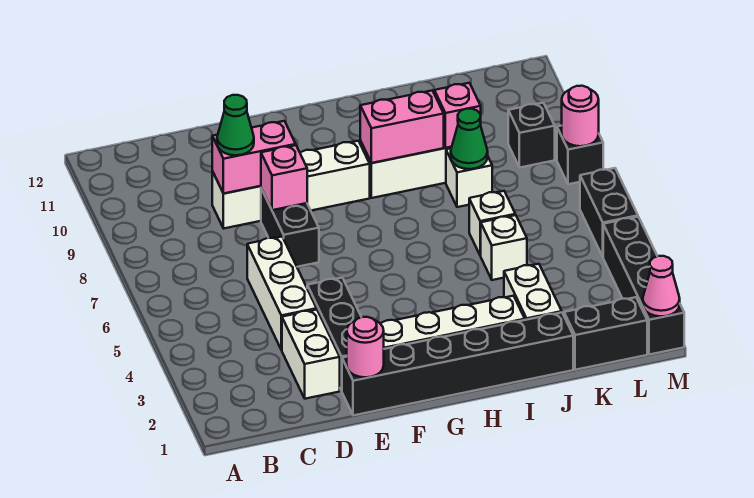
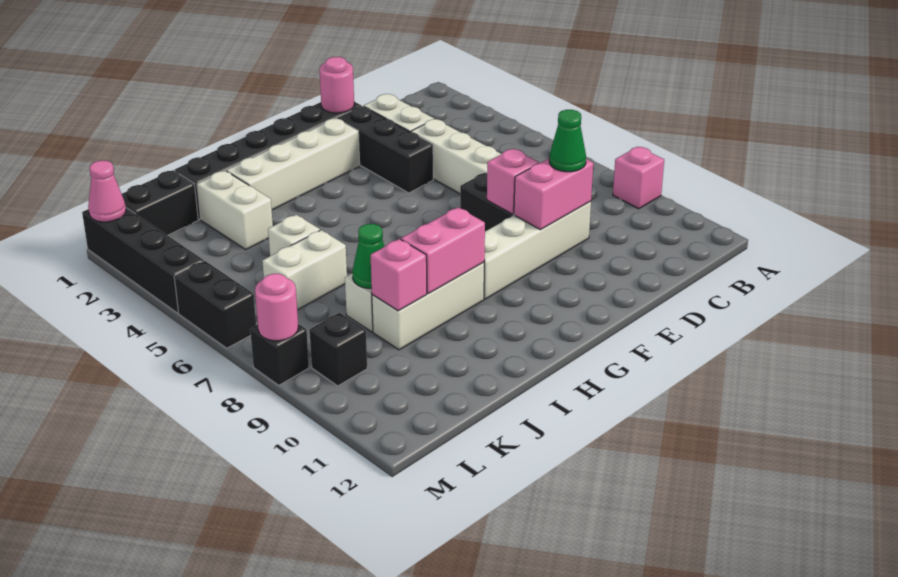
none -> pink 1x1 brick [613,147,664,209]
white 1x1 brick [469,191,515,255] -> white 1x2 brick [262,230,347,310]

